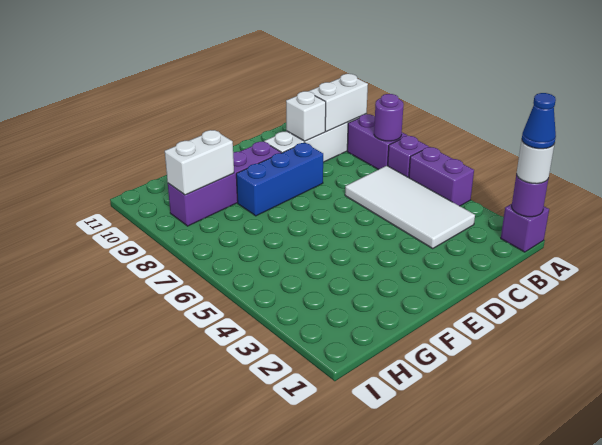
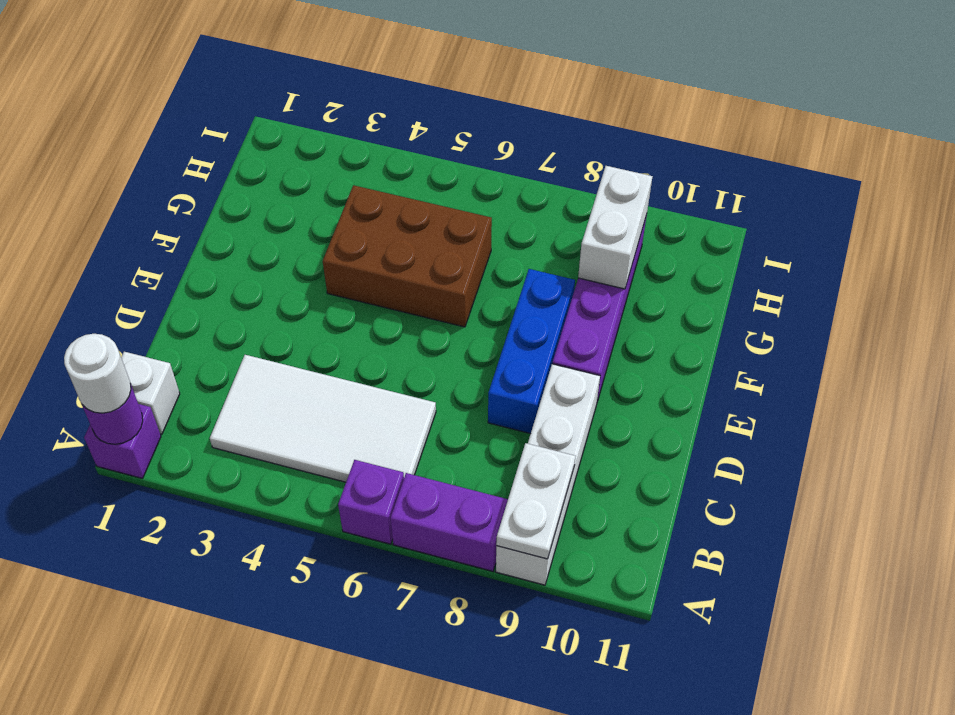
blue 1x1 cone [522,93,556,149] -> none
purple 1x2 brick [409,147,474,206] -> none
purple 1x1 round brick [374,94,404,141] -> none
white 1x2 brick [309,74,368,132] -> white 1x2 plate [496,443,575,559]
white 1x1 brick [286,91,326,141] -> white 1x1 brick moved to [121,352,180,434]
none -> brown 2x3 brick [323,185,492,327]

